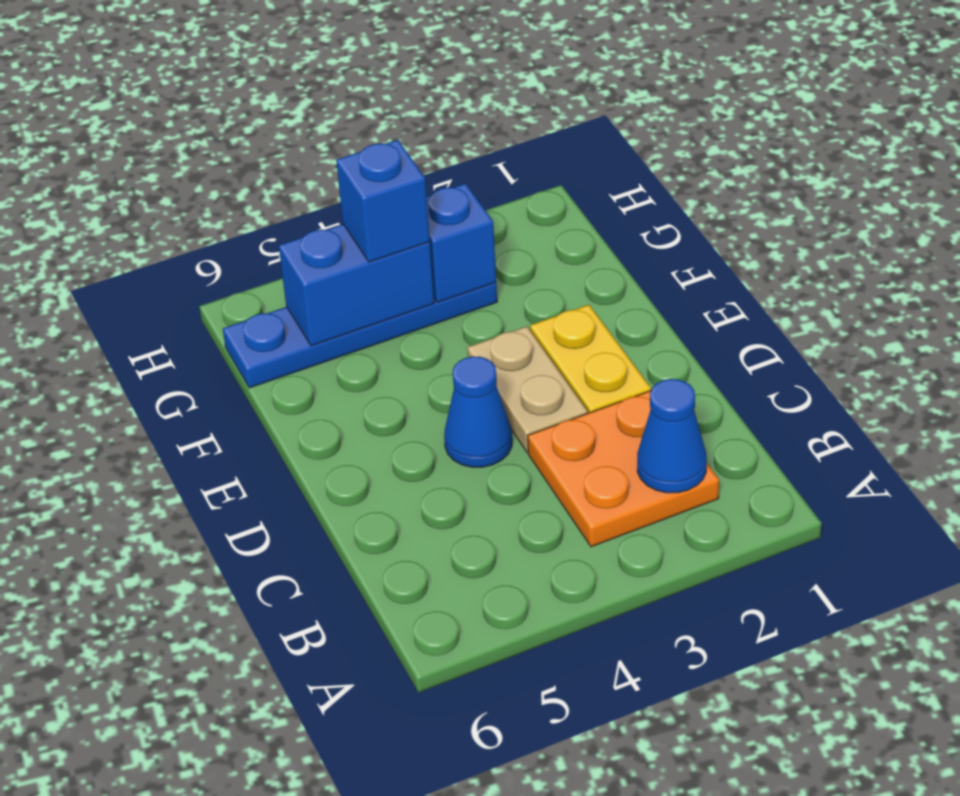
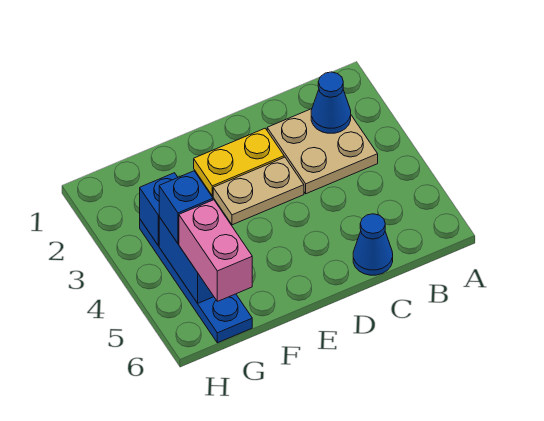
orange 2x2 plate [528,391,719,547] -> tan 2x2 plate [267,109,378,194]
blue 1x1 cone [444,356,512,467] -> blue 1x1 cone moved to [353,214,393,275]
none -> pink 1x2 brick [179,200,252,301]

